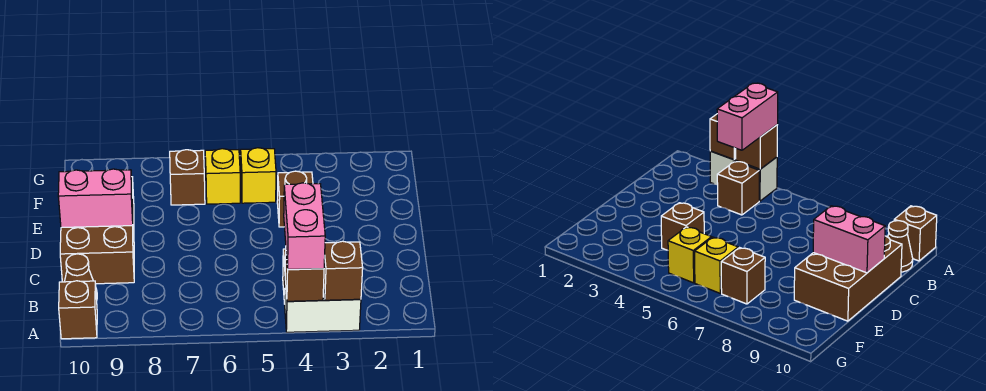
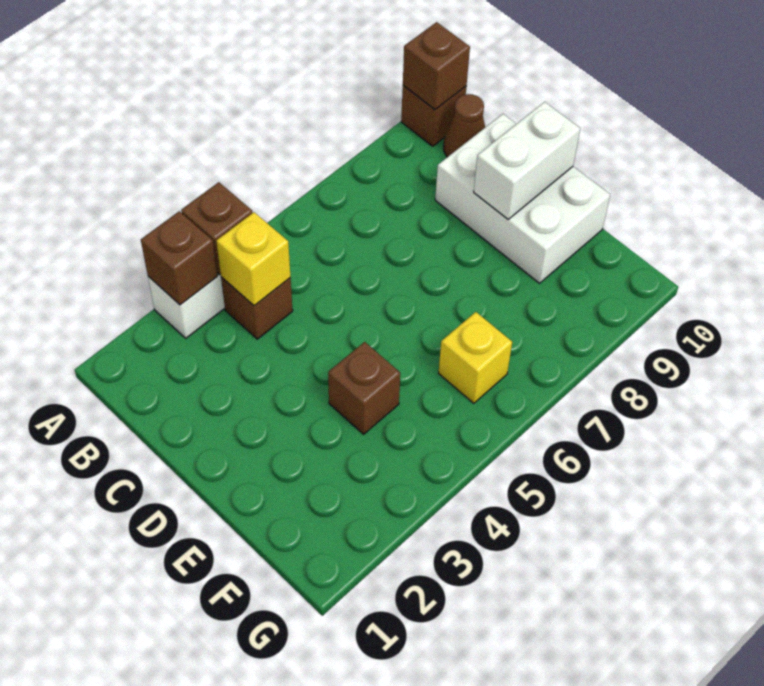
pink 1x2 brick [284,183,325,269] -> none
brown 2x3 brick [60,177,134,284] -> white 2x3 brick [435,114,610,283]
pink 1x2 brick [58,169,133,228] -> white 1x2 brick [474,102,580,219]
yellow 1x1 brick [241,148,276,203] -> yellow 1x1 brick moved to [216,212,290,306]
brown 1x1 brick [170,150,205,205] -> brown 1x1 brick moved to [403,22,470,109]

